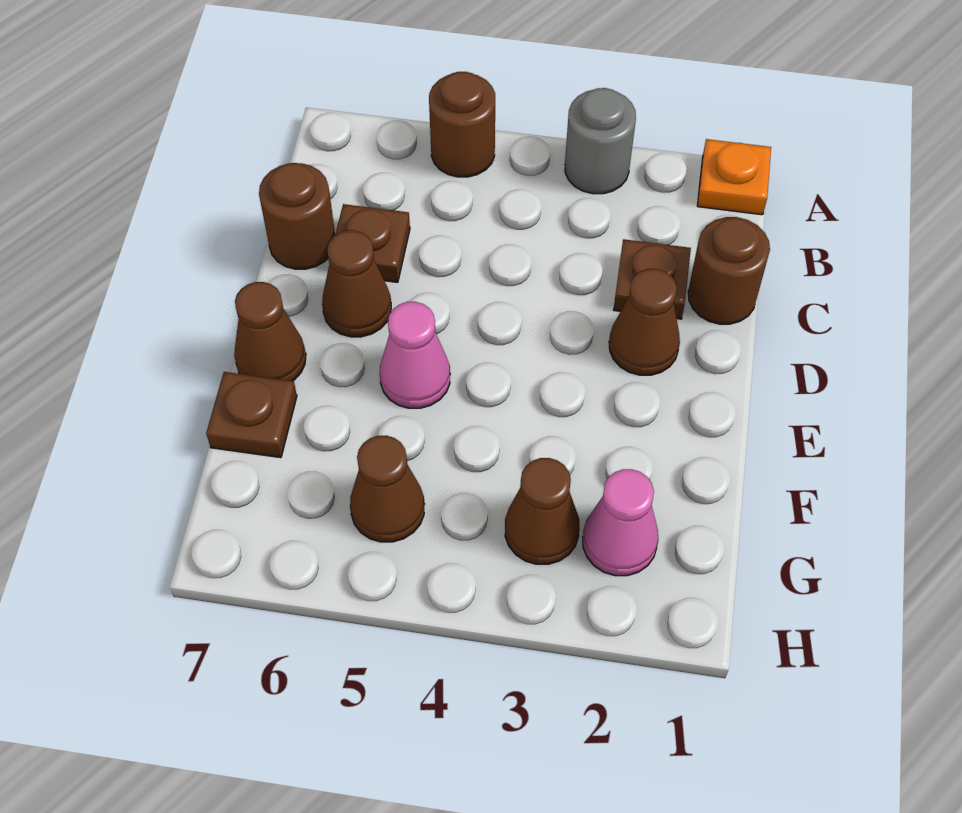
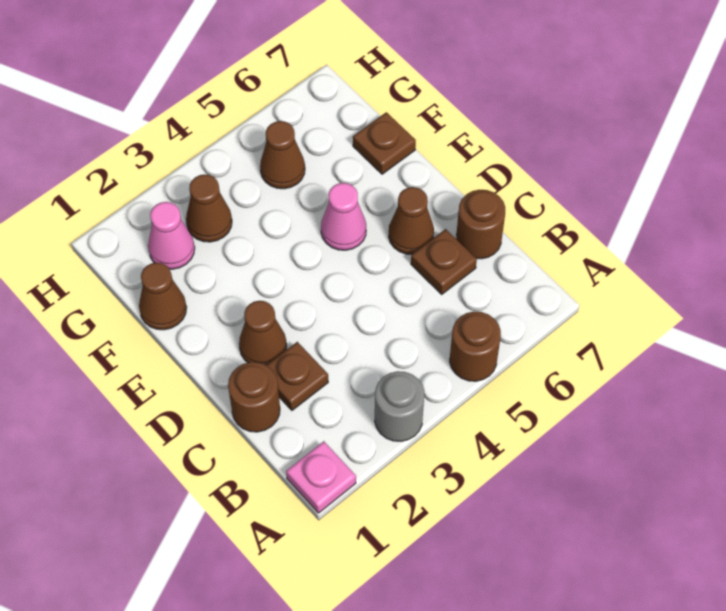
orange 1x1 plate [697,139,771,215] -> pink 1x1 plate [286,441,356,513]
brown 1x1 cone [234,282,306,381] -> brown 1x1 cone moved to [139,263,187,330]

